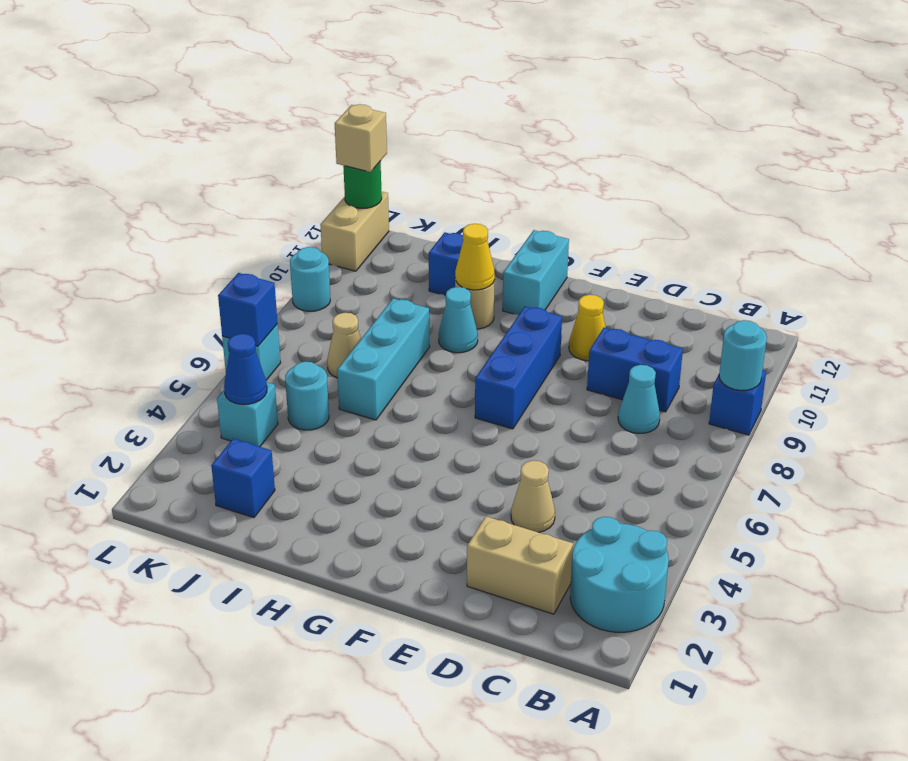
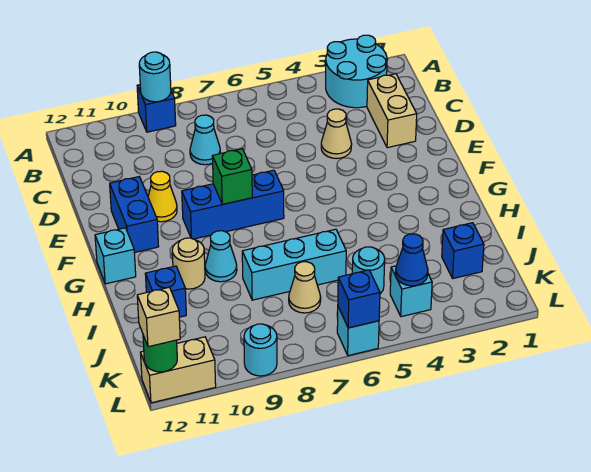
blue 1x2 brick [587,327,683,412] -> blue 1x2 brick moved to [110,177,159,253]
none -> green 1x1 brick [212,149,252,204]
cyan 1x2 brick [503,230,569,315] -> cyan 1x1 brick [95,228,136,284]
yellow 1x1 cone [455,224,495,290] -> none

